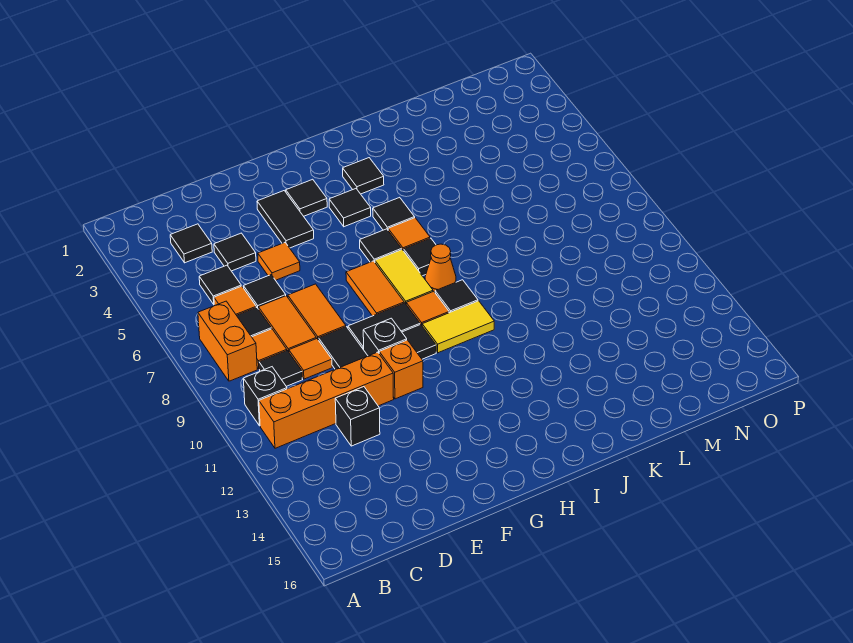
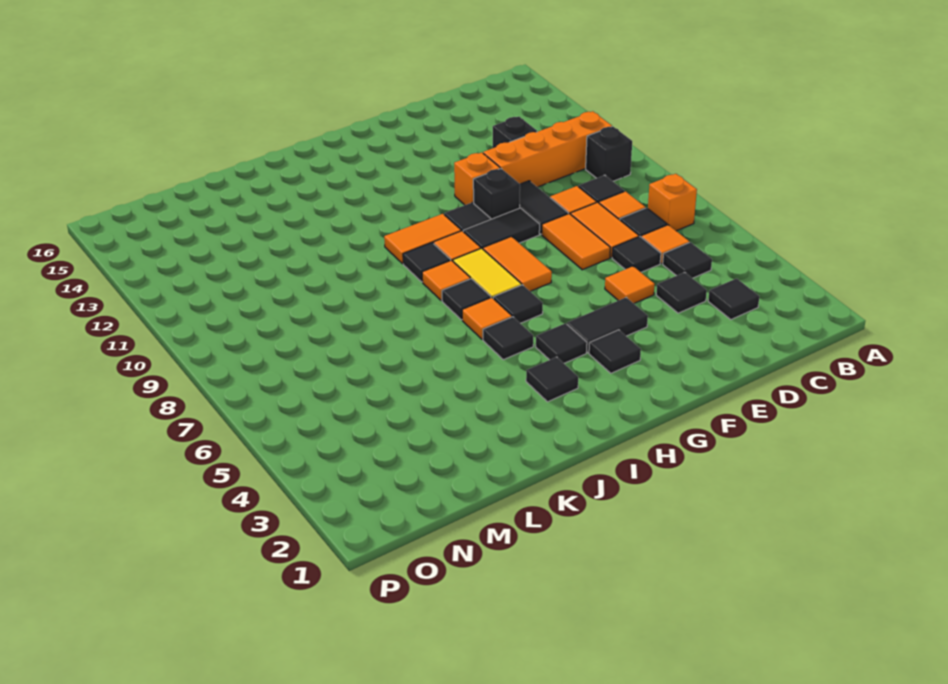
orange 1x2 brick [198,301,257,381] -> orange 1x1 brick [648,174,697,231]
black 1x2 tile [257,191,314,248] -> black 1x2 tile turned to [567,297,648,353]
yellow 1x2 tile [422,301,494,353] -> orange 1x2 tile [384,214,461,264]
orange 1x1 cone [425,244,456,292] -> orange 1x1 tile [422,260,470,301]

